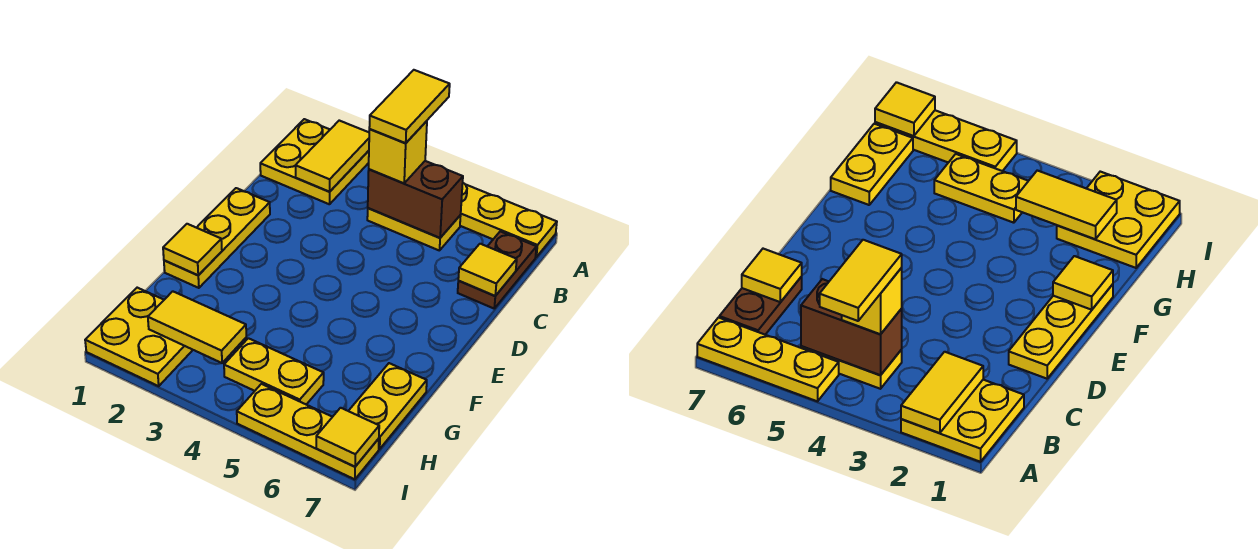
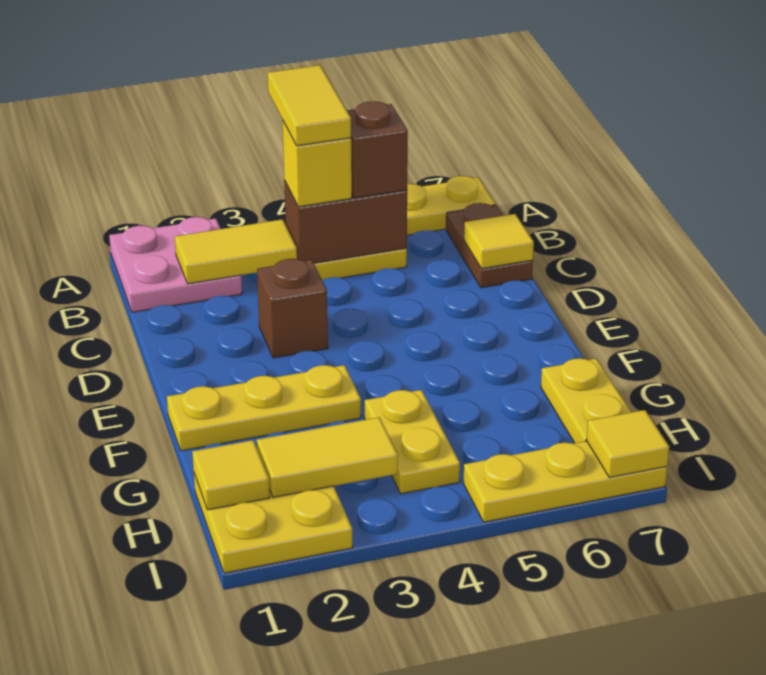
yellow 2x2 plate [260,119,369,204] -> pink 2x2 plate [109,217,242,312]
yellow 1x2 tile [295,121,369,192] -> yellow 1x2 tile turned to [175,219,297,284]
none -> brown 1x1 brick [347,101,408,198]
yellow 1x3 plate [164,188,270,288] -> yellow 1x3 plate turned to [167,365,361,451]
none -> brown 1x1 brick [257,259,328,358]
yellow 1x1 tile [163,224,222,275] -> yellow 1x1 tile moved to [192,440,270,510]
yellow 1x2 plate [224,338,324,404] -> yellow 1x2 plate turned to [365,390,460,494]

